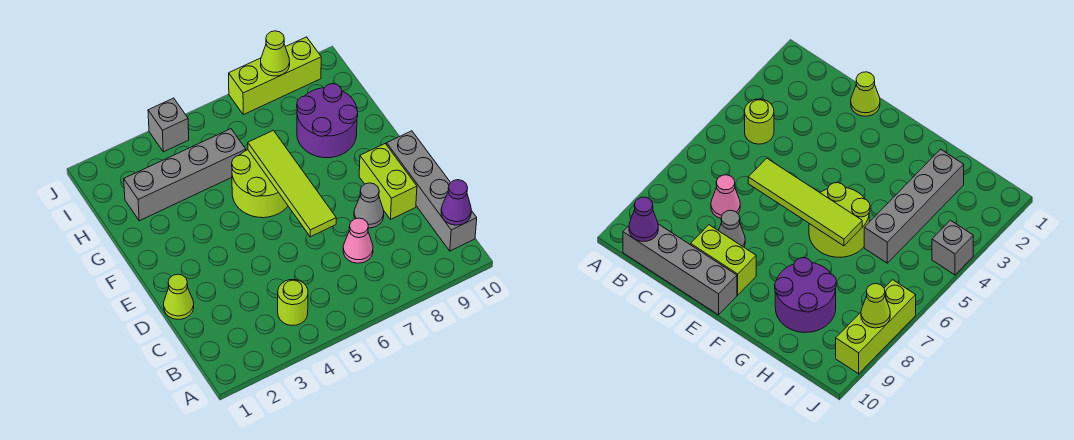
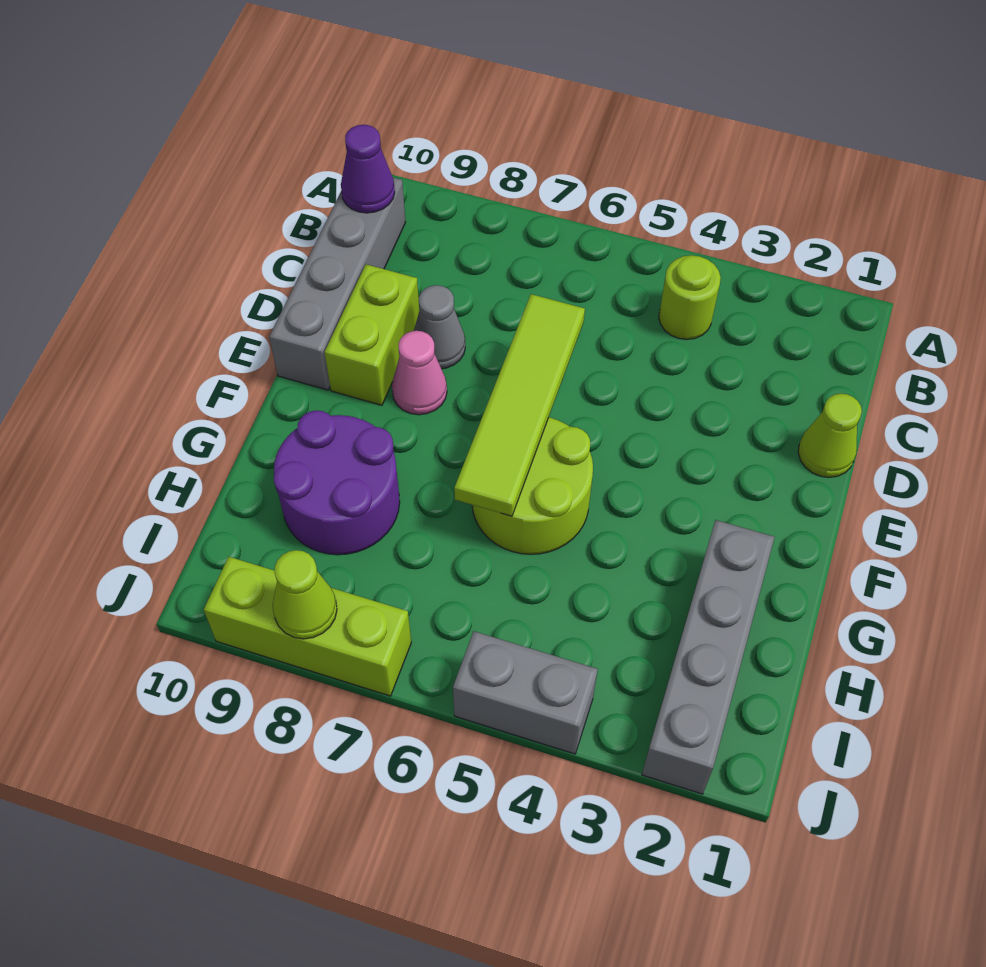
pink 1x1 cone [343,218,373,263] -> pink 1x1 cone moved to [392,331,447,415]
grey 1x4 brick [124,129,246,221] -> grey 1x4 brick turned to [642,520,775,794]
grey 1x1 brick [148,98,189,152] -> grey 1x2 brick [453,631,598,754]

